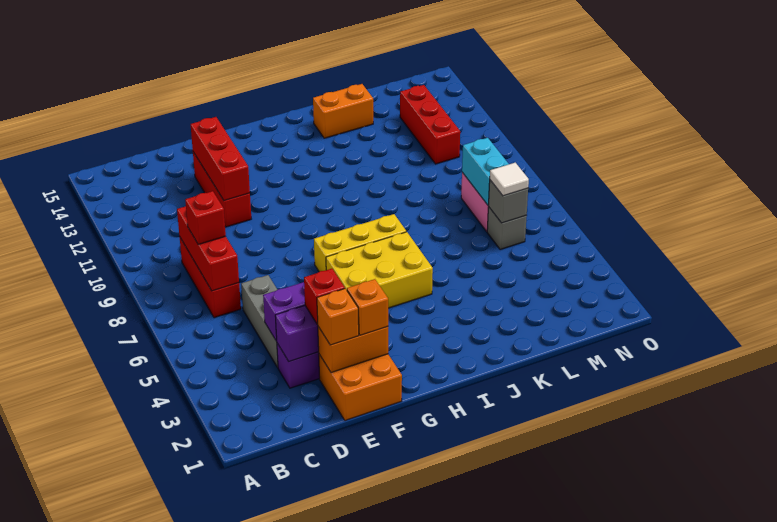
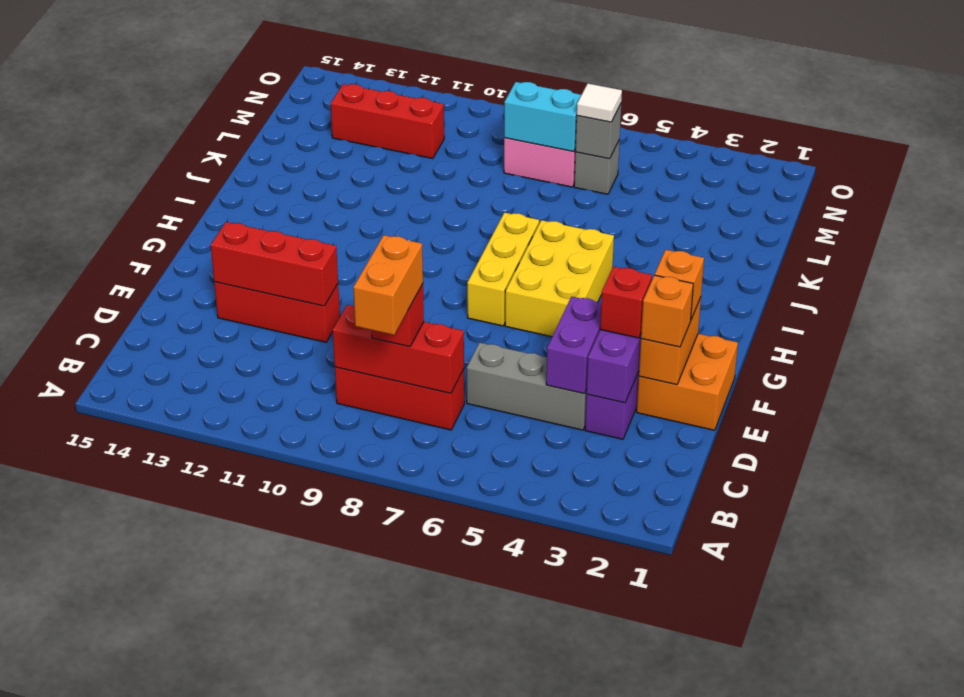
orange 1x2 brick [313,84,373,138] -> orange 1x2 brick moved to [353,235,423,335]

